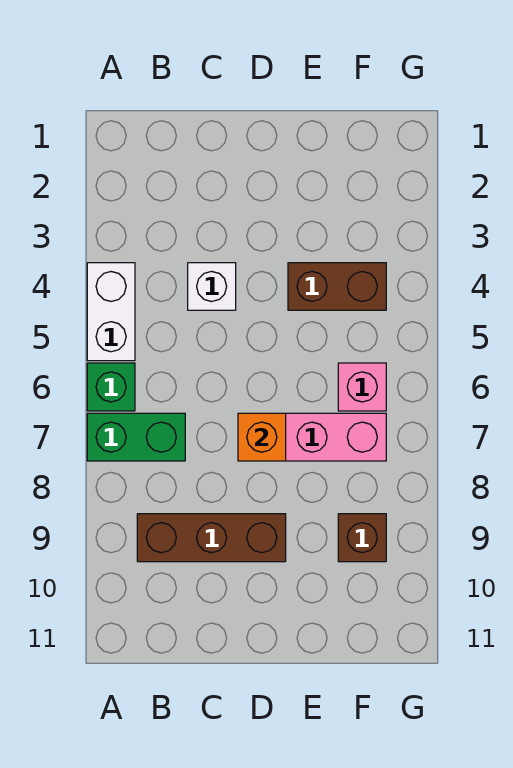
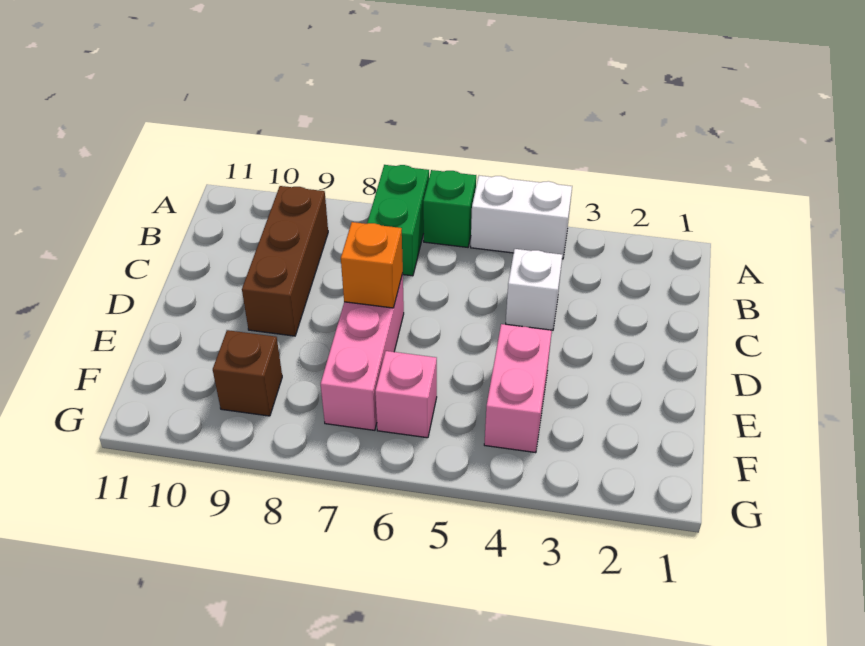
brown 1x2 brick [288,263,386,310] -> pink 1x2 brick [484,324,552,453]

